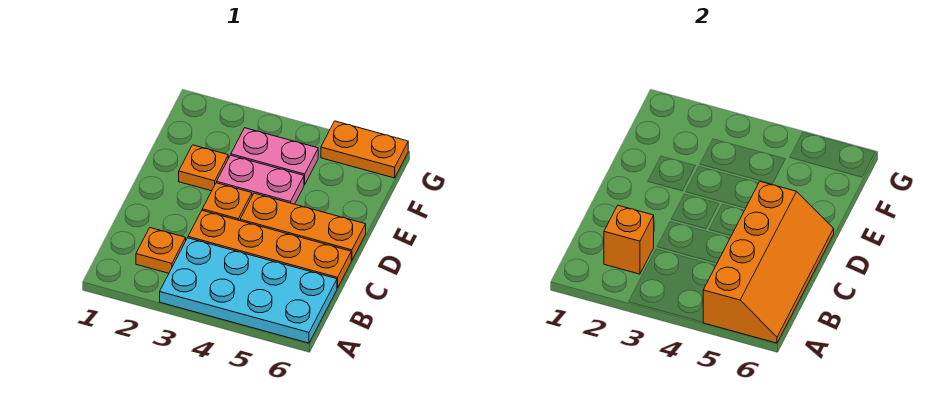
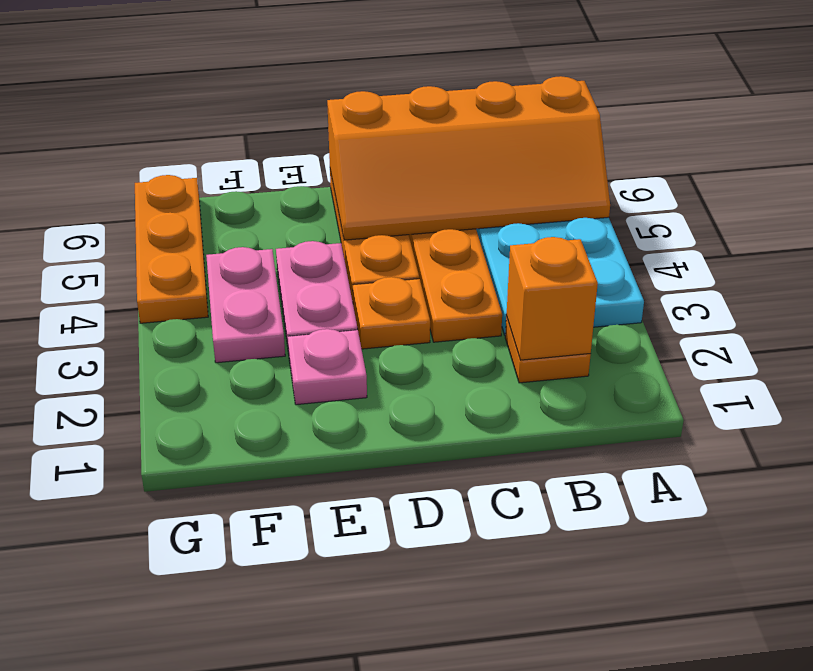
orange 2x4 slope [703,182,834,343] -> orange 2x4 slope turned to [327,76,610,240]
orange 1x1 plate [179,145,228,191] -> pink 1x1 plate [288,329,367,405]
orange 1x2 plate [321,121,408,178] -> orange 1x3 plate [135,175,208,323]

